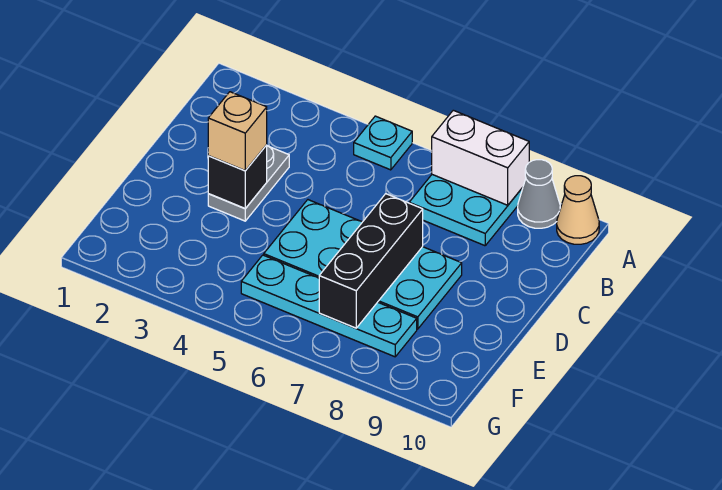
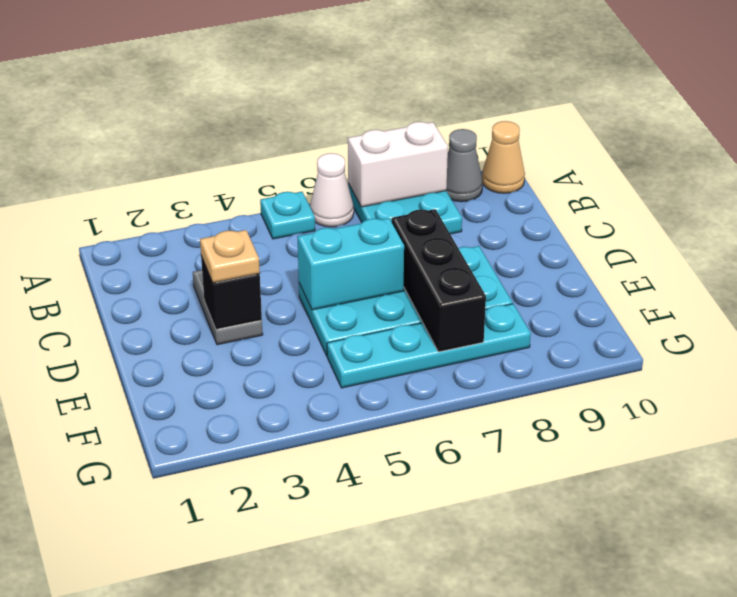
none -> white 1x1 cone [310,153,354,227]
tan 1x1 brick [208,92,267,171] -> tan 1x1 plate [200,230,260,283]
none -> cyan 1x2 brick [297,218,404,310]

